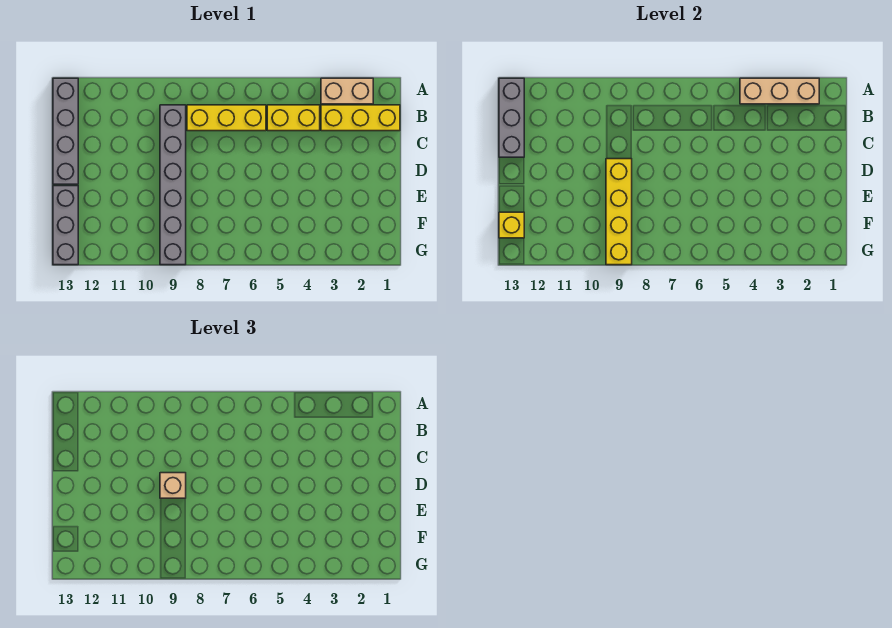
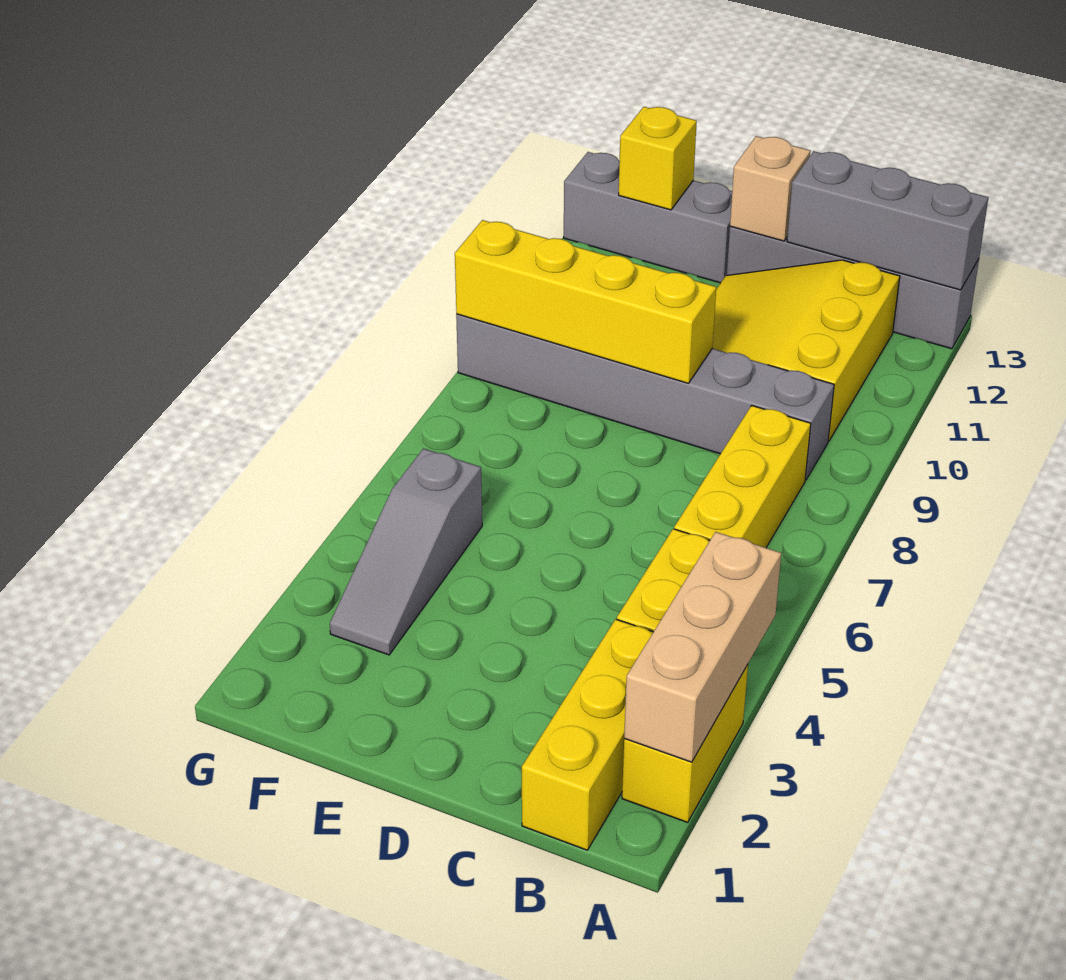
tan 1x2 brick [321,78,373,104] -> yellow 1x2 brick [622,665,748,822]
none -> yellow 3x3 slope [712,260,900,441]
tan 1x1 brick [160,473,186,498] -> tan 1x1 brick moved to [730,136,811,241]
none -> grey 1x3 slope [330,449,482,655]

